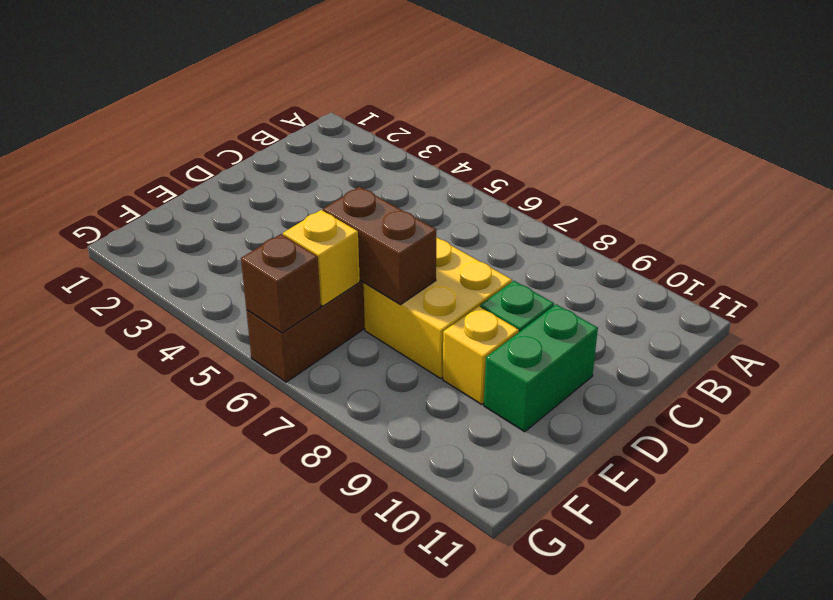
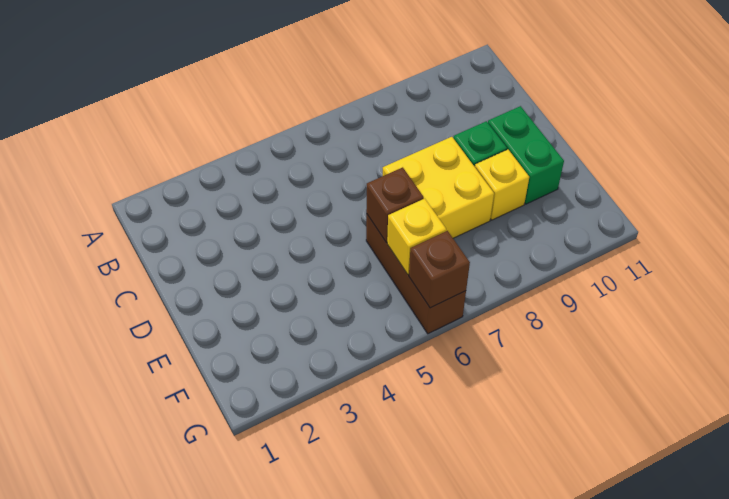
brown 1x2 brick [323,187,436,305] -> brown 1x1 brick [366,167,424,243]

